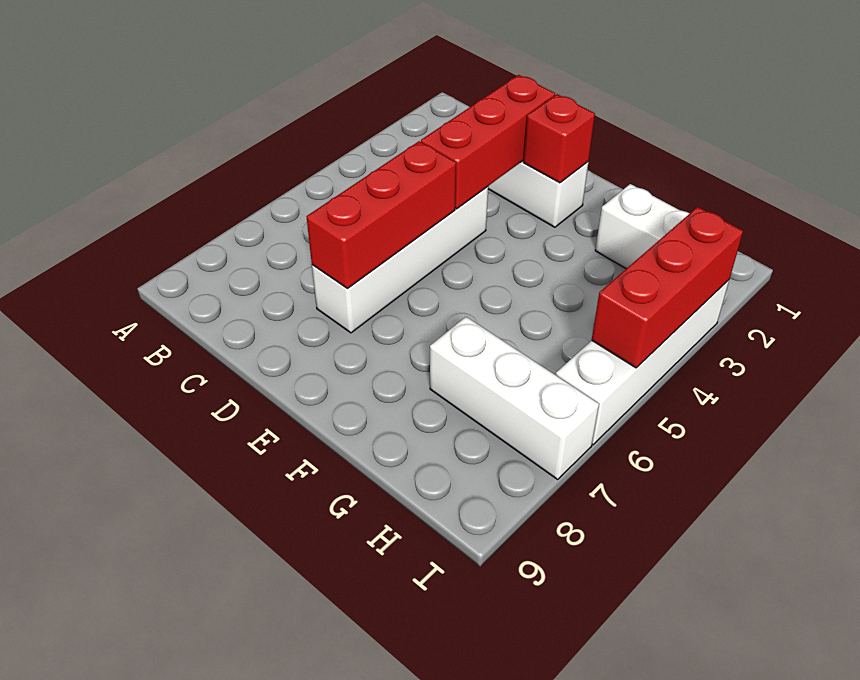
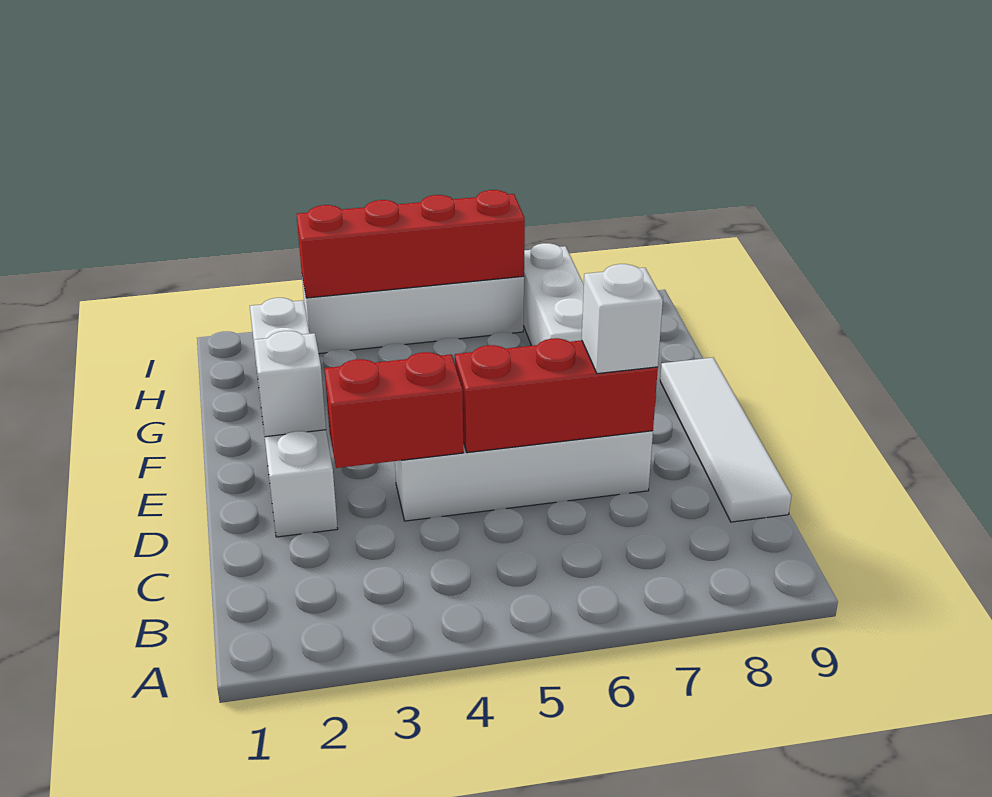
none -> white 1x4 tile [660,358,791,522]
red 1x3 brick [421,75,555,209] -> red 1x2 brick [324,352,463,468]
none -> white 1x1 brick [582,264,663,374]
red 1x1 brick [523,94,595,183] -> white 1x1 brick [254,331,326,437]
red 1x3 brick [592,207,743,368] -> red 1x4 brick [297,190,525,298]

